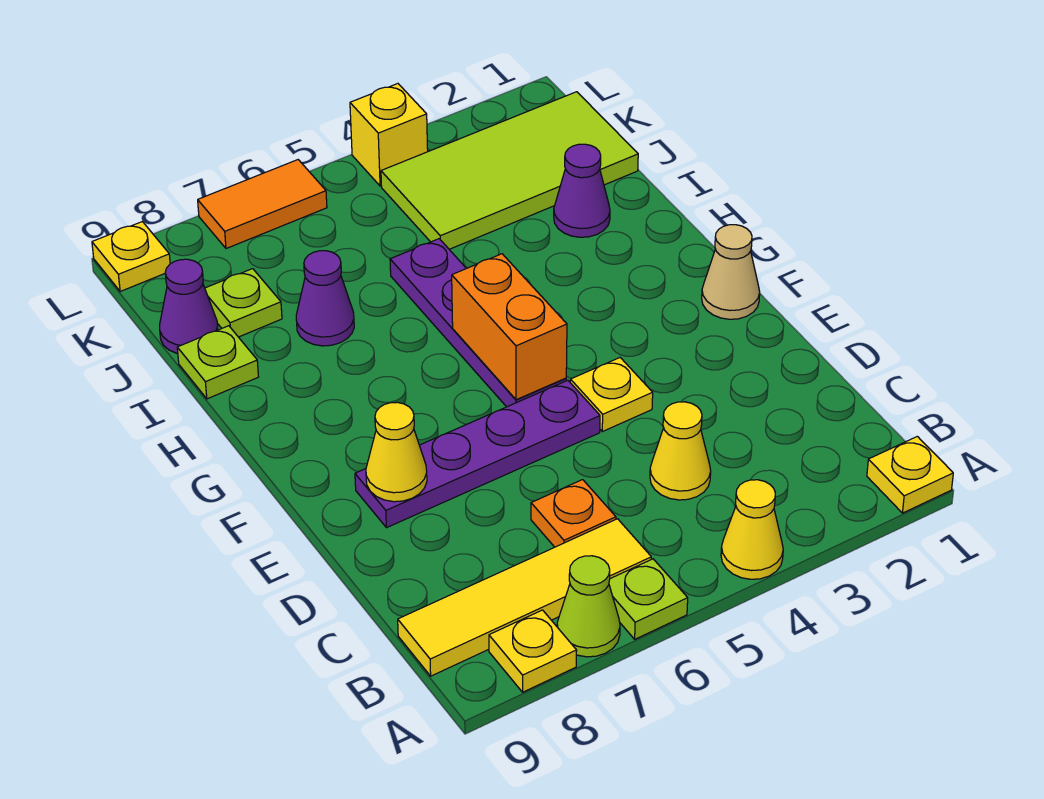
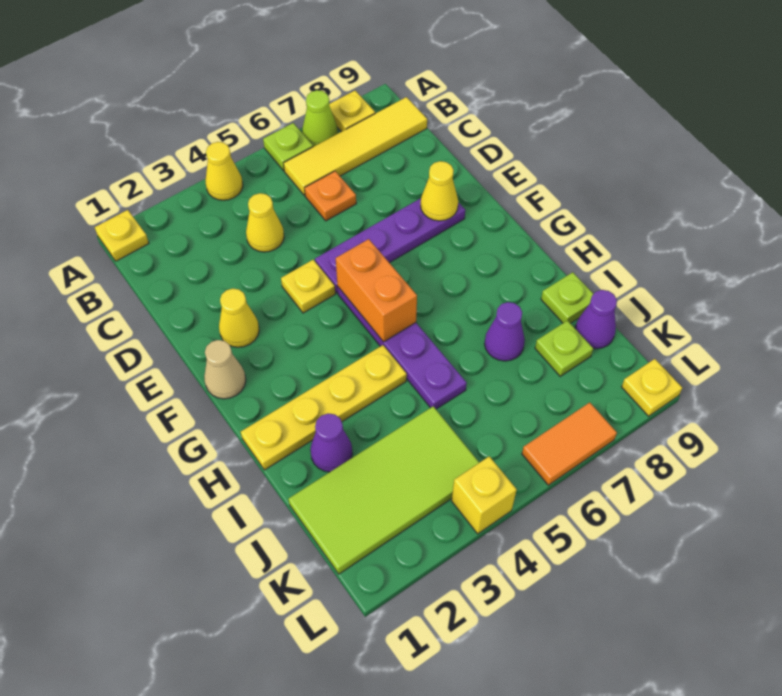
none -> yellow 1x1 cone [219,288,259,347]
none -> yellow 1x4 plate [241,345,407,470]

